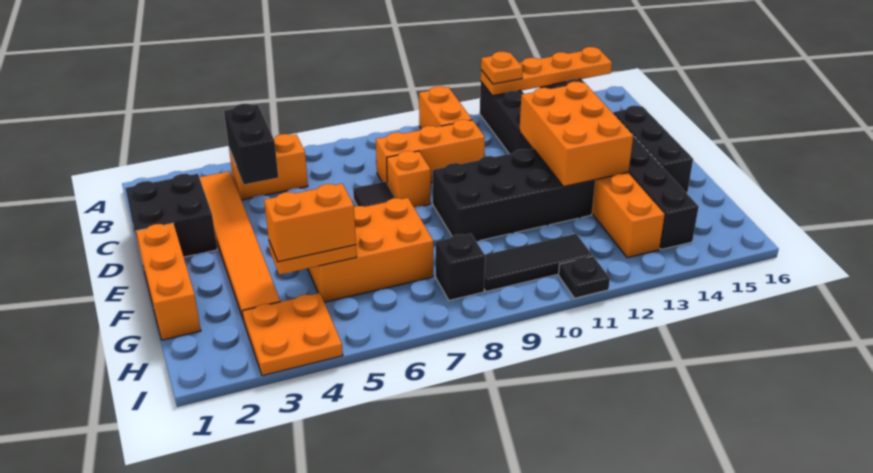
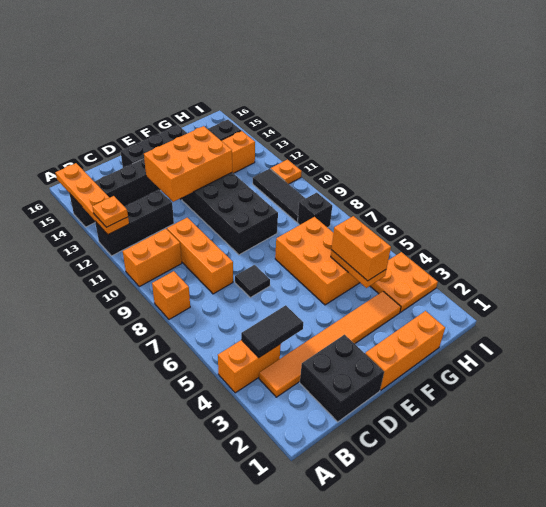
orange 1x2 brick [229,134,308,200] -> orange 1x2 brick turned to [218,340,281,393]
black 1x2 brick [224,104,278,184] -> black 1x2 tile [241,305,303,357]
orange 1x1 brick [387,151,431,207] -> orange 1x1 brick moved to [152,271,190,319]
black 1x1 plate [559,256,610,298] -> orange 1x1 plate [271,160,302,184]

